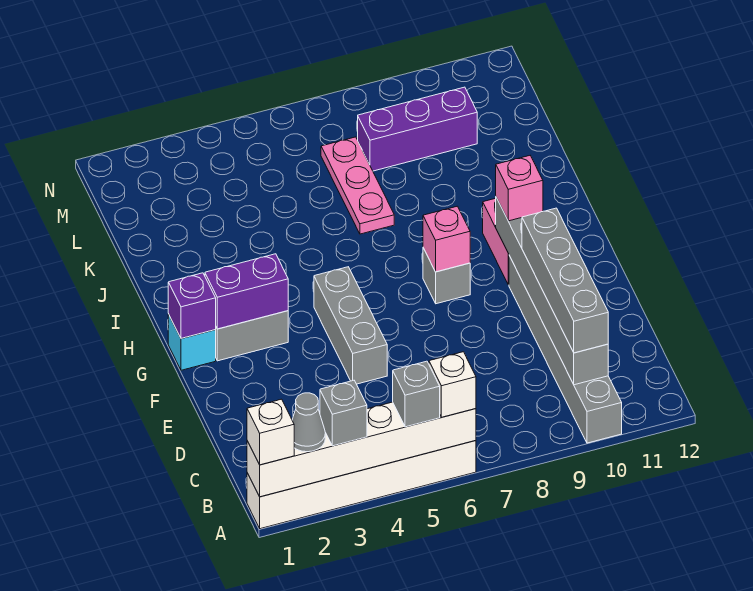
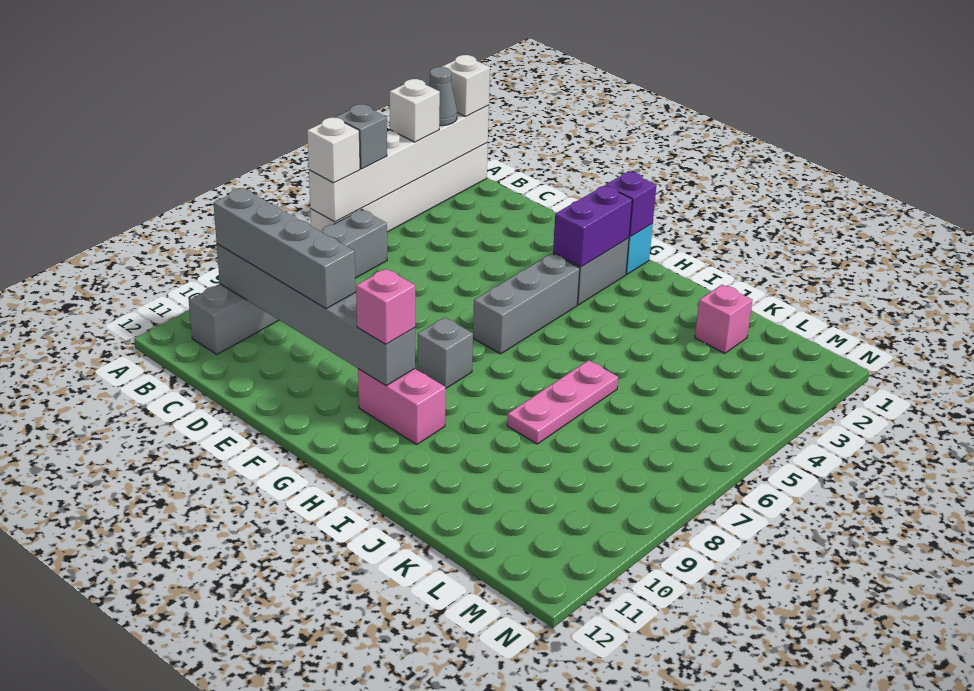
grey 1x1 brick [320,380,367,446] -> white 1x1 brick [390,79,440,142]
grey 1x6 brick [509,256,622,443] -> grey 1x6 brick turned to [189,210,387,354]
grey 1x3 brick [314,267,387,384] -> grey 1x3 brick turned to [473,254,580,354]
pink 1x1 brick [423,206,470,272] -> pink 1x1 brick moved to [695,285,752,353]
pink 1x3 plate [321,137,394,234] -> pink 1x3 plate turned to [507,360,618,444]
purple 1x3 brick [358,87,477,171] -> none

